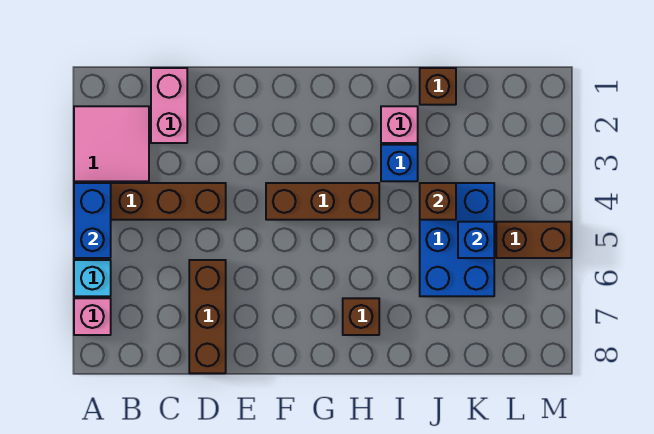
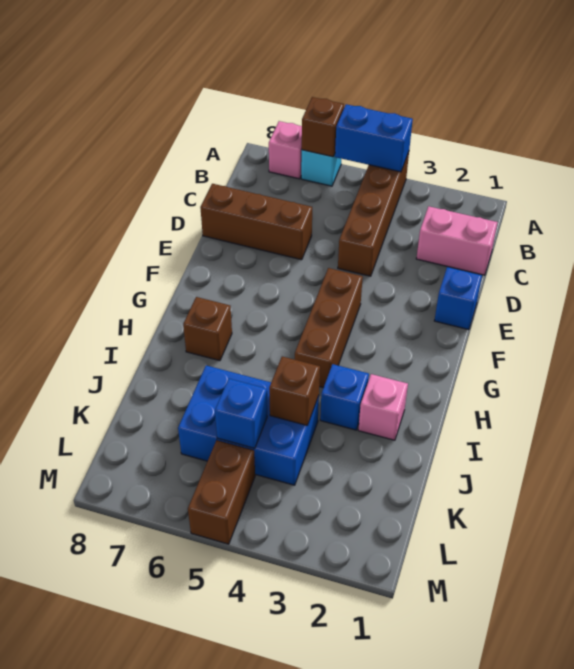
pink 2x2 tile [74,106,149,181] -> none
none -> blue 1x1 brick [434,267,482,330]
brown 1x1 brick [420,68,456,105] -> brown 1x1 brick moved to [302,97,344,157]

